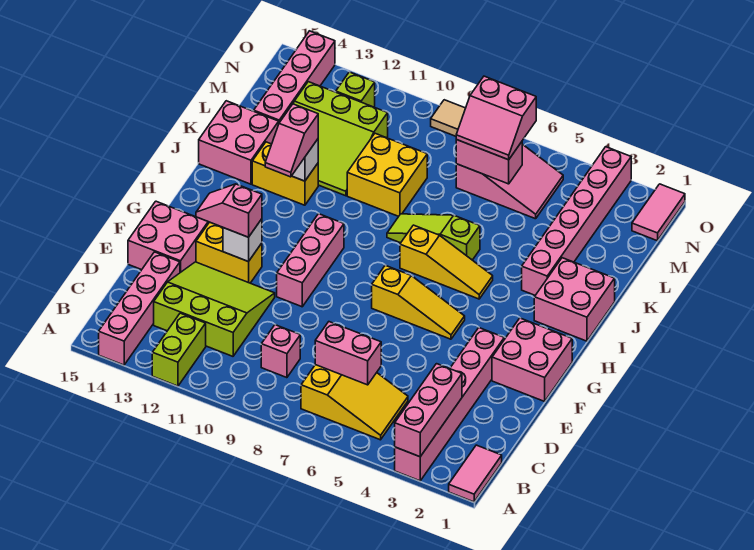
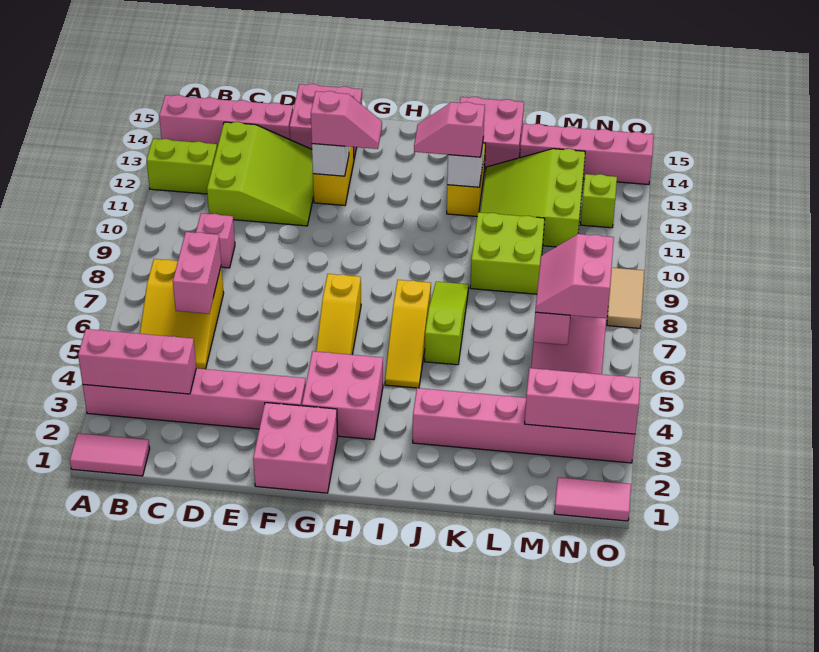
pink 1x3 brick [277,214,344,307] -> pink 1x3 brick moved to [525,368,640,434]
pink 1x2 slope [196,184,262,237] -> pink 1x2 slope turned to [311,91,382,149]
pink 2x2 brick [534,258,615,341] -> pink 2x2 brick moved to [302,351,383,440]
yellow 2x2 brick [347,133,427,216] -> lime 2x2 brick [470,212,545,294]

